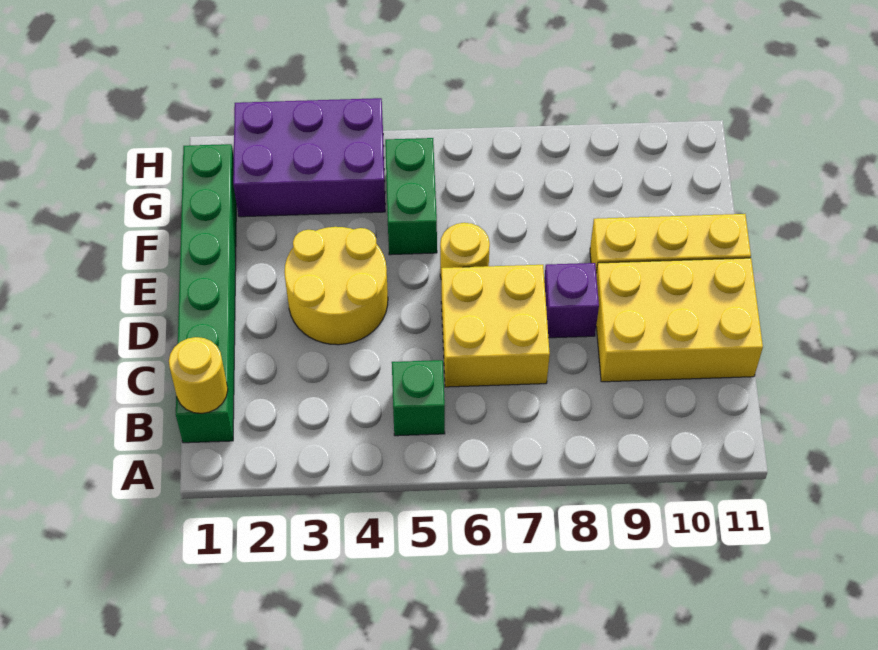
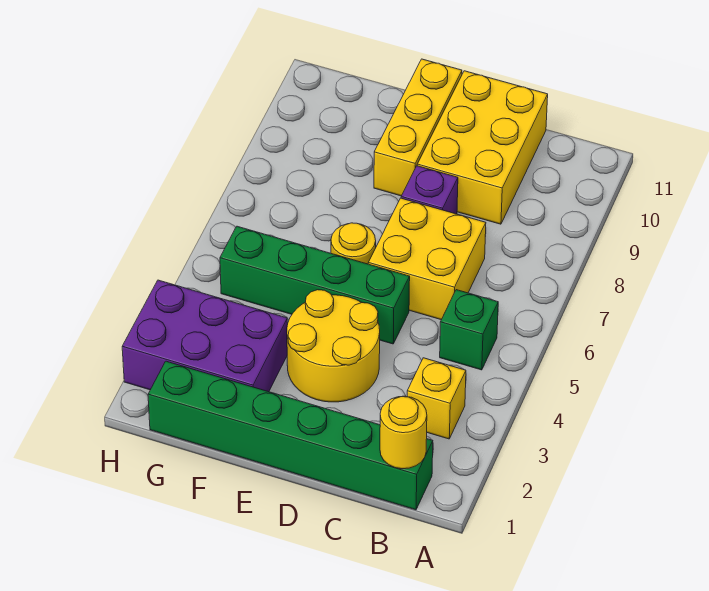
none -> yellow 1x1 brick [407,358,466,439]
green 1x2 brick [385,138,437,255] -> green 1x4 brick [220,226,410,344]
purple 2x3 brick [233,98,385,217] -> purple 2x3 brick turned to [122,280,288,392]

